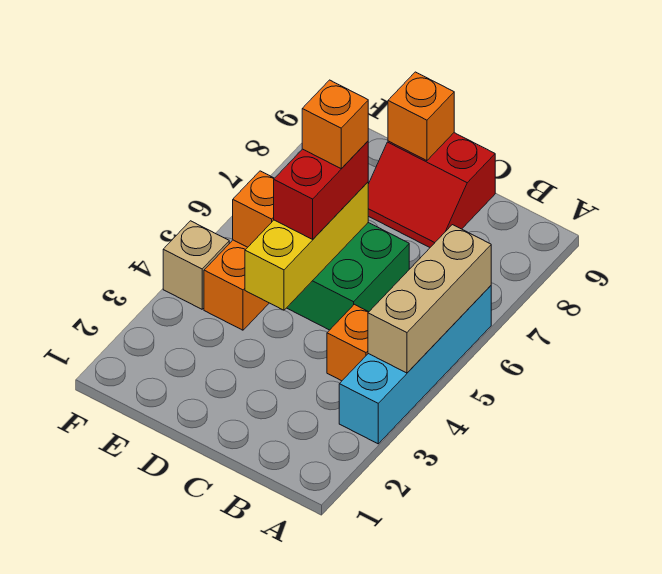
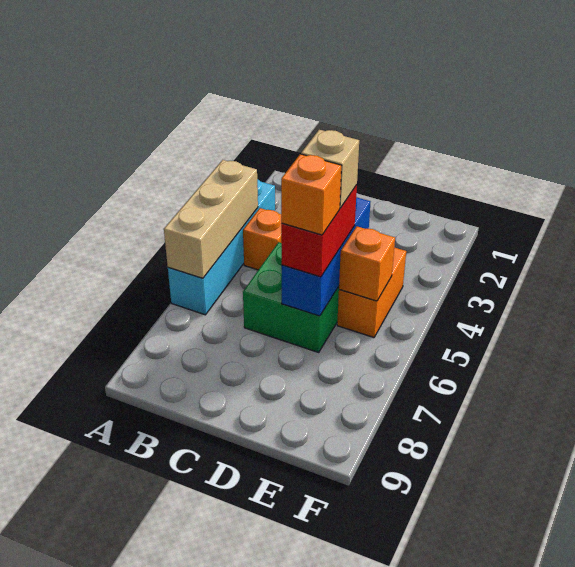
red 2x2 slope [368,133,495,247] -> none
yellow 1x3 brick [245,182,368,310] -> blue 1x3 brick [282,197,370,316]
orange 1x1 brick [388,72,454,161] -> none
tan 1x1 brick [163,221,229,309] -> tan 1x1 brick moved to [301,130,359,208]

